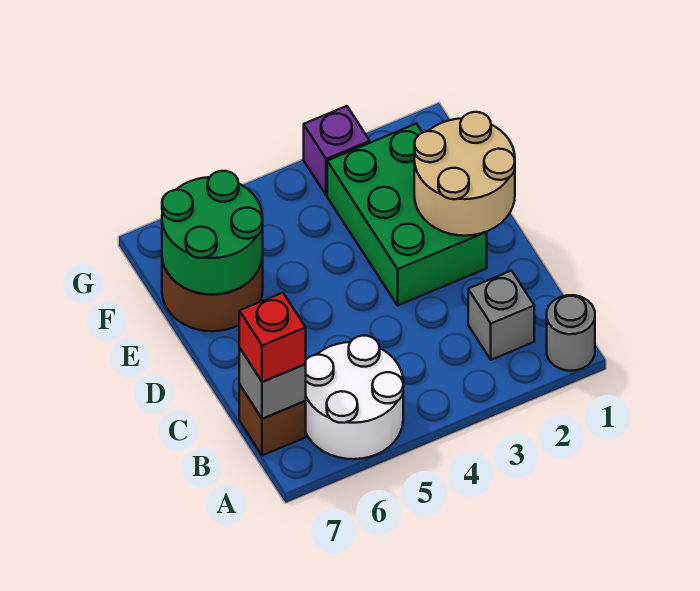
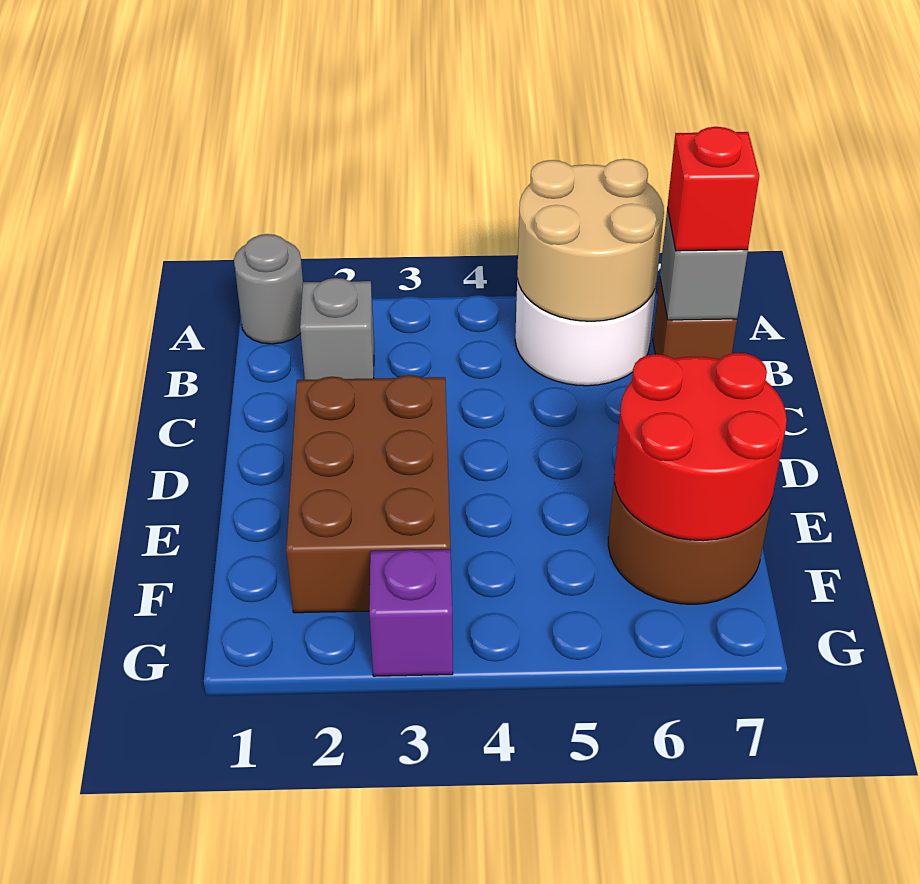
tan 2x2 round brick [414,112,515,236] -> tan 2x2 round brick moved to [517,159,664,321]
green 2x3 brick [327,124,487,305] -> brown 2x3 brick [286,375,450,613]
green 2x2 round brick [162,171,263,294] -> red 2x2 round brick [614,353,787,541]

